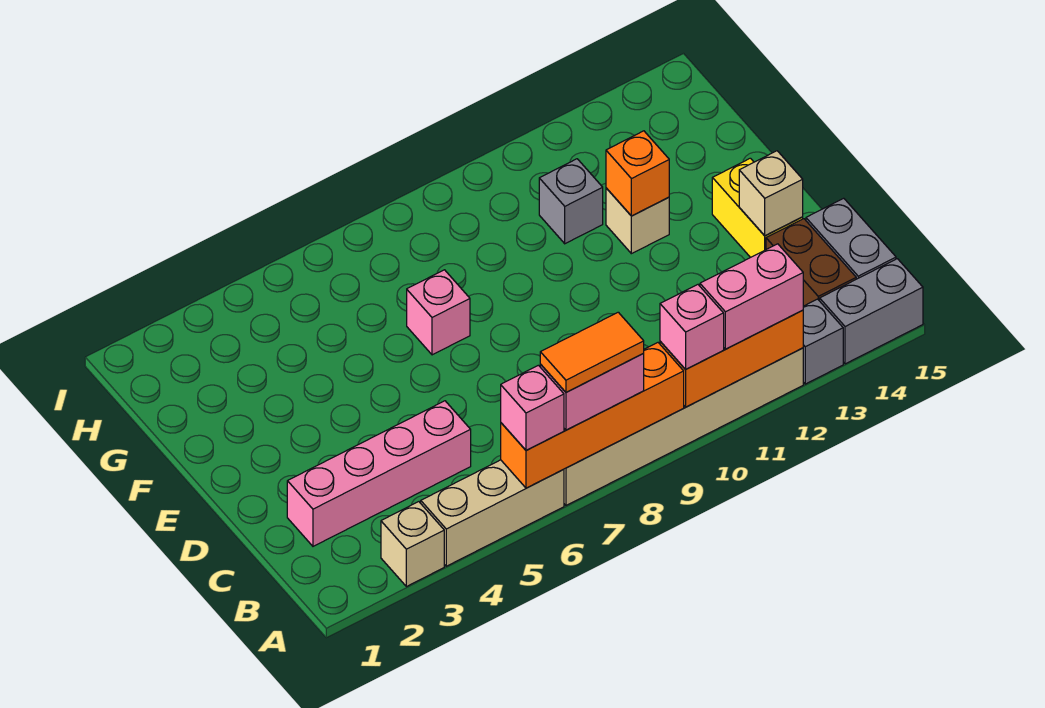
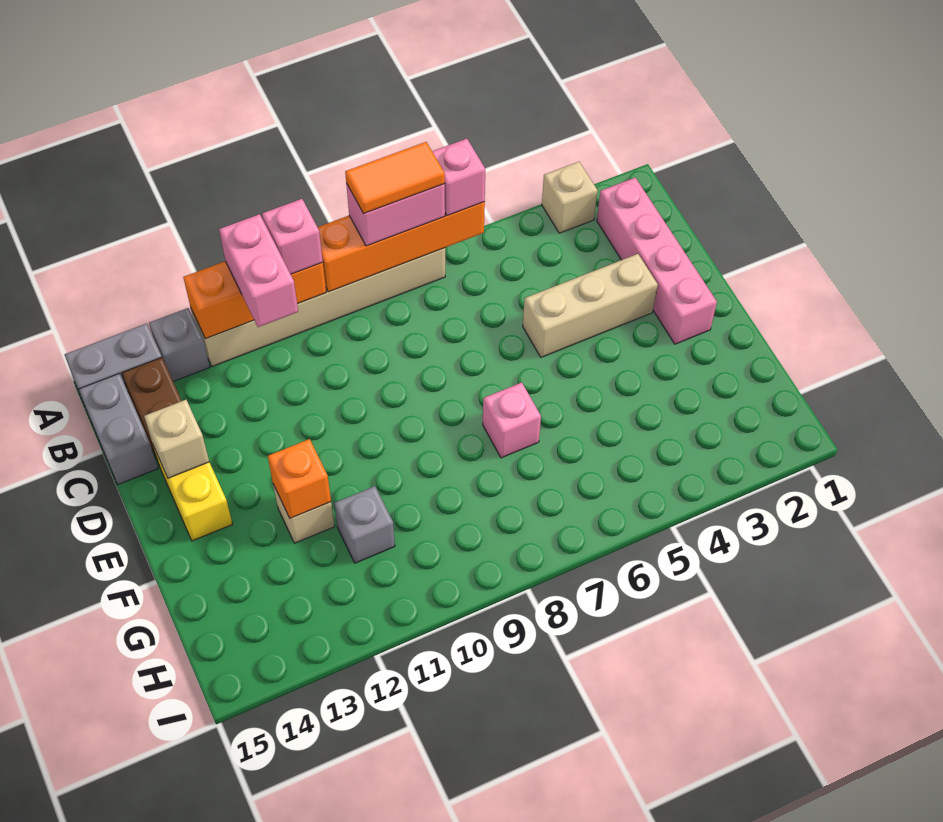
tan 1x3 brick [421,460,564,566] -> tan 1x3 brick moved to [523,254,658,357]
pink 1x2 brick [700,244,803,349] -> pink 1x2 brick turned to [219,214,298,327]
pink 1x4 brick [287,401,471,546] -> pink 1x4 brick turned to [597,178,717,344]

